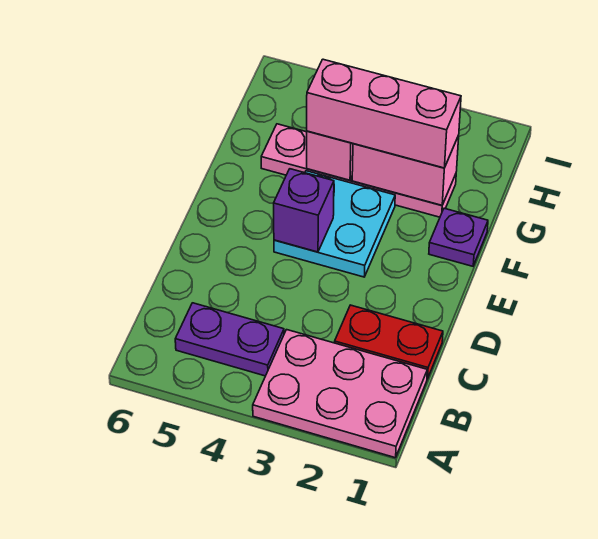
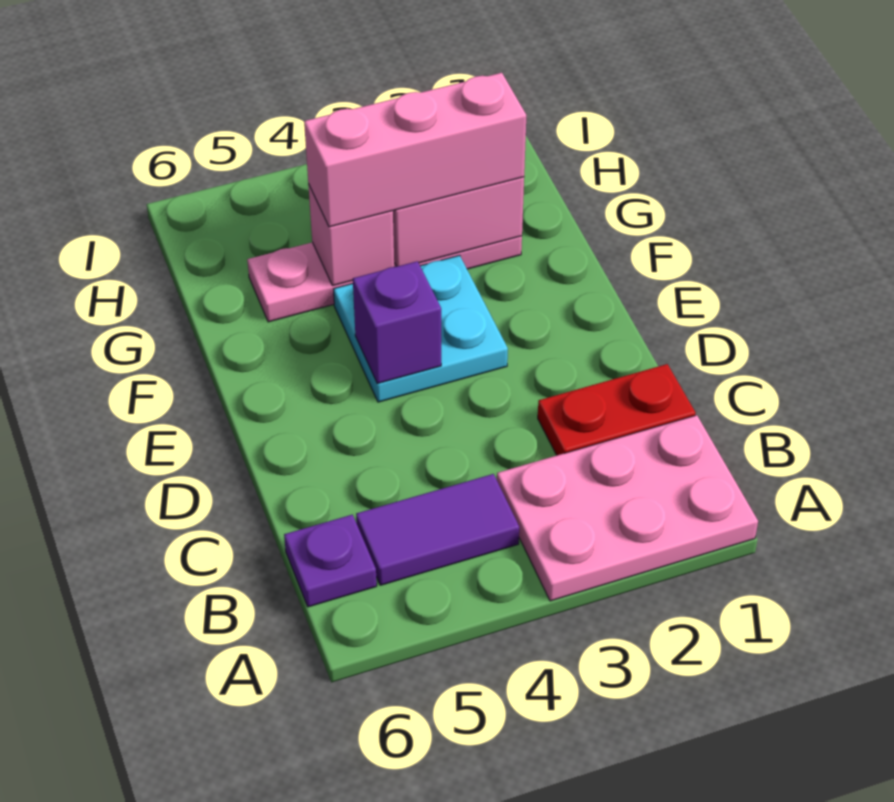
purple 1x2 plate [175,303,284,376] -> purple 1x2 tile [356,474,519,585]
purple 1x1 plate [429,208,488,266] -> purple 1x1 plate moved to [284,515,377,607]

